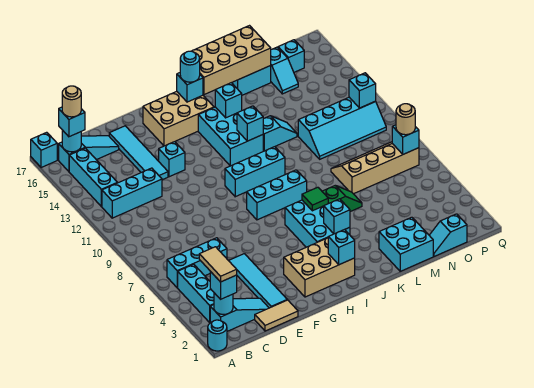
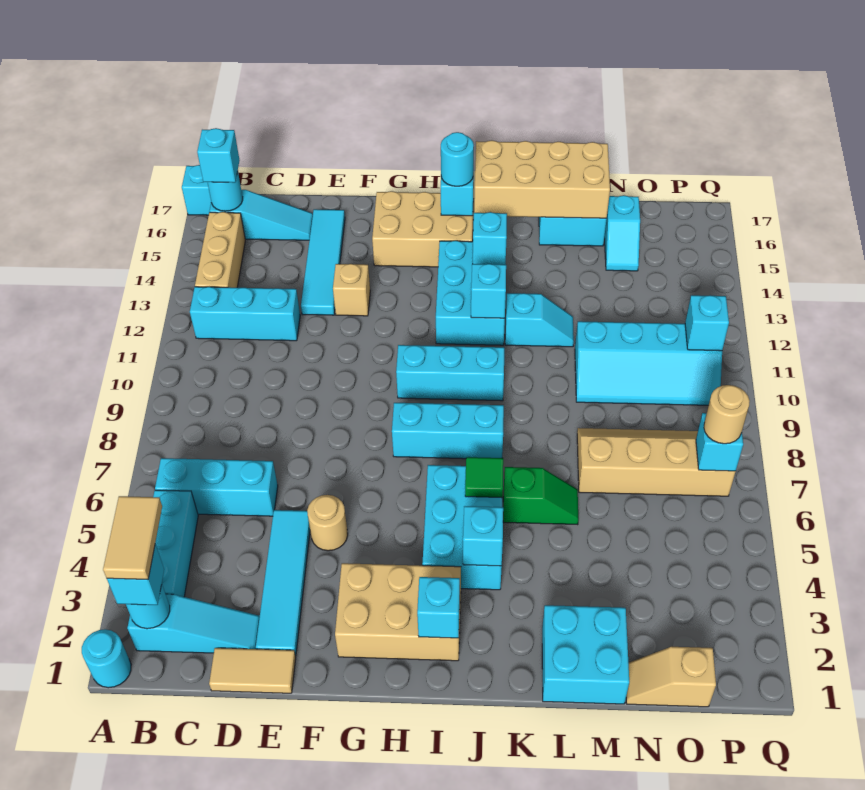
cyan 1x3 brick [69,148,117,207] -> tan 1x3 brick [195,212,245,288]
tan 1x1 round brick [62,86,81,117] -> tan 1x1 round brick moved to [307,495,348,551]
cyan 1x1 brick [159,142,185,177] -> tan 1x1 brick [333,264,370,316]
cyan 1x2 slope [429,214,467,256] -> tan 1x2 slope [626,647,716,707]
cyan 1x1 brick [278,40,304,72] -> none

